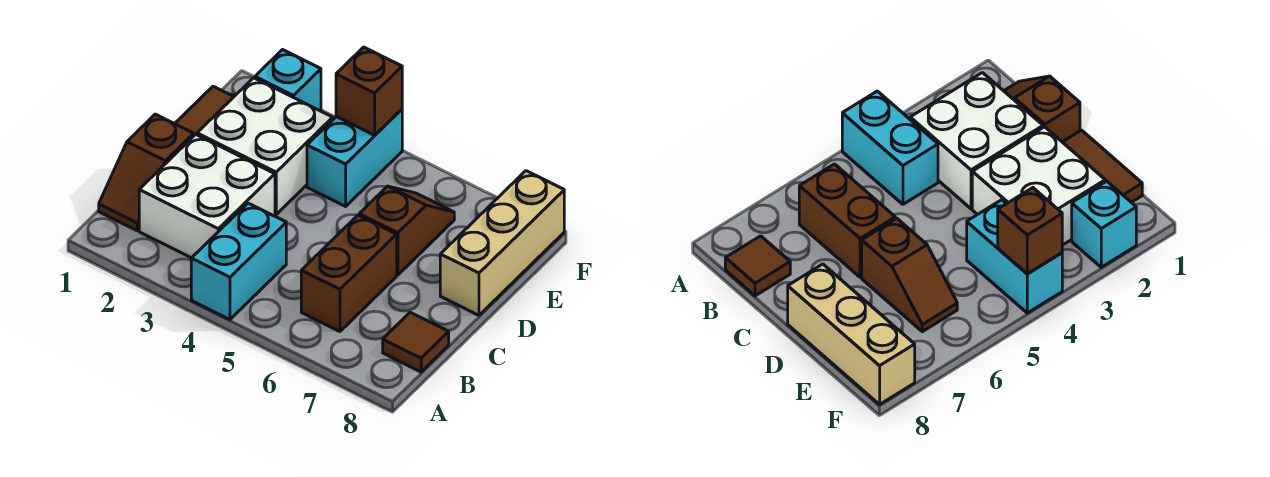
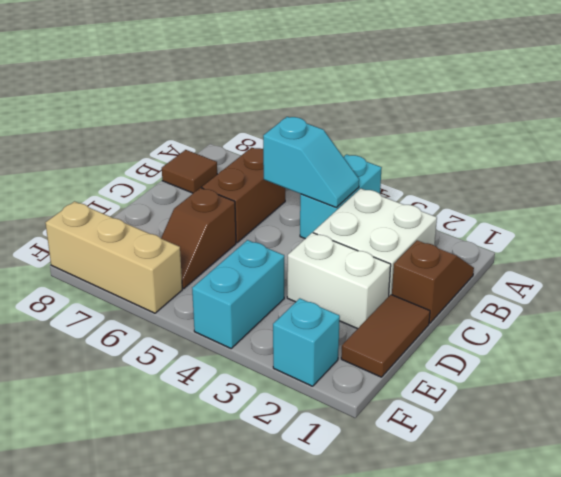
none -> cyan 1x2 slope [263,117,359,208]
white 2x2 brick [197,78,333,214] -> white 1x2 brick [287,233,391,329]
tan 1x3 brick [440,171,564,315] -> tan 1x3 brick turned to [46,201,182,313]
brown 1x1 brick [336,47,402,135] -> none

